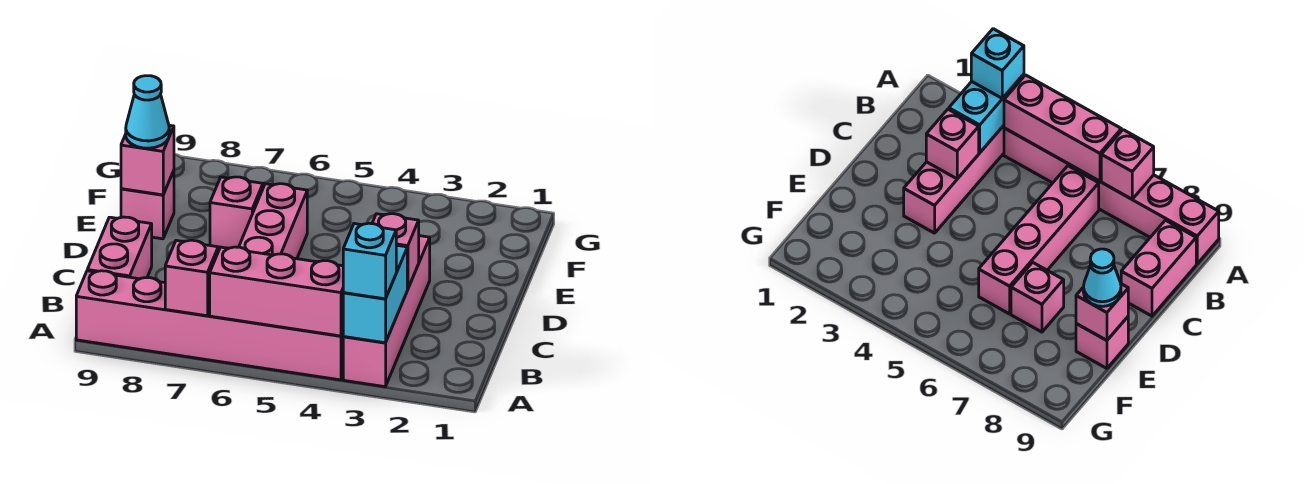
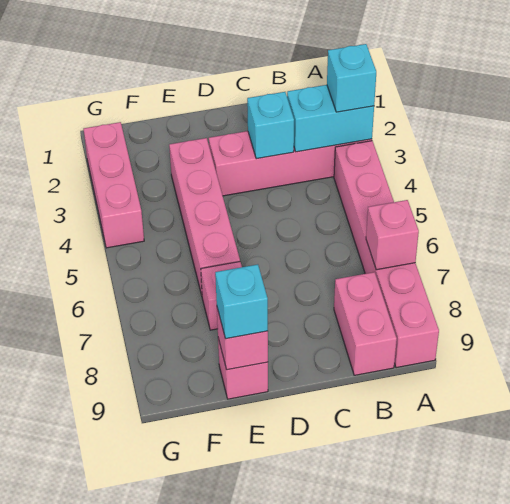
pink 1x3 brick [210,247,343,336] -> pink 1x3 brick moved to [84,122,144,248]
pink 1x4 brick [239,184,307,259] -> pink 1x4 brick turned to [169,138,240,295]
pink 1x2 brick [87,217,152,279] -> pink 1x2 brick turned to [334,272,397,375]
pink 1x1 brick [372,214,419,289] -> cyan 1x1 brick [247,92,294,159]
cyan 1x1 cone [126,76,169,148] -> cyan 1x1 brick [215,264,268,339]

